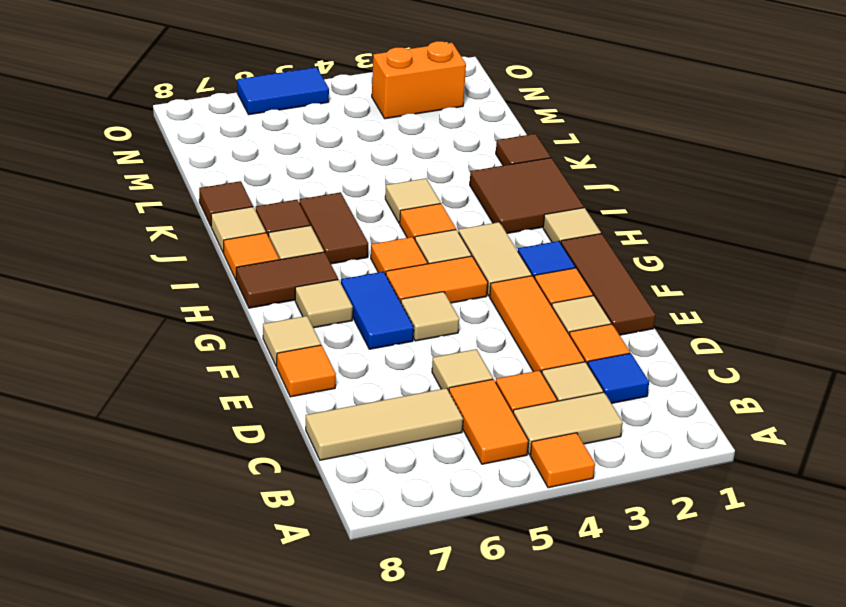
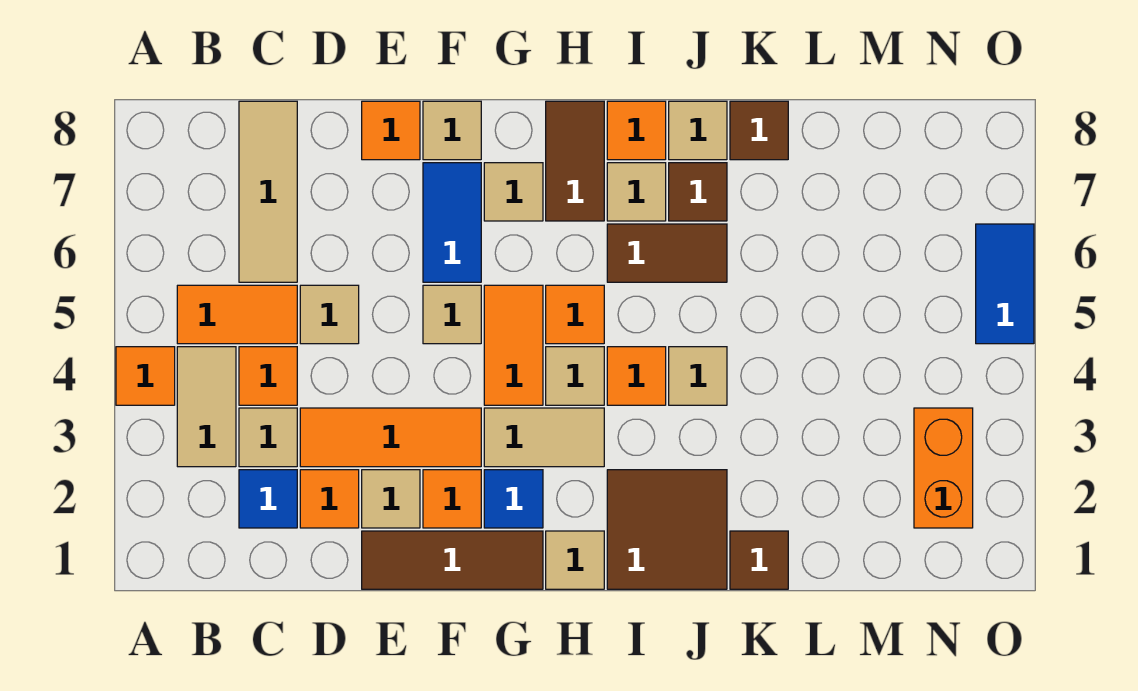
blue 1x2 tile [341,272,414,349] -> blue 1x2 tile turned to [423,163,481,282]

